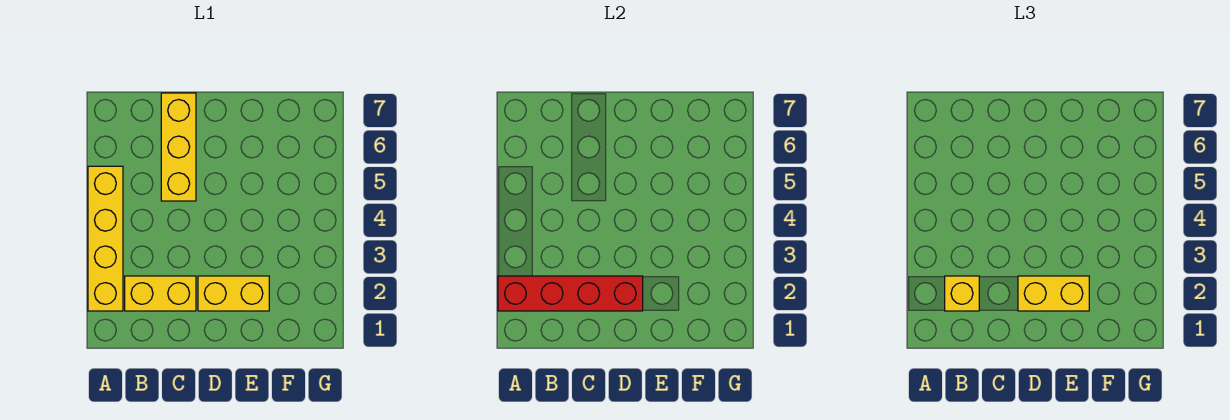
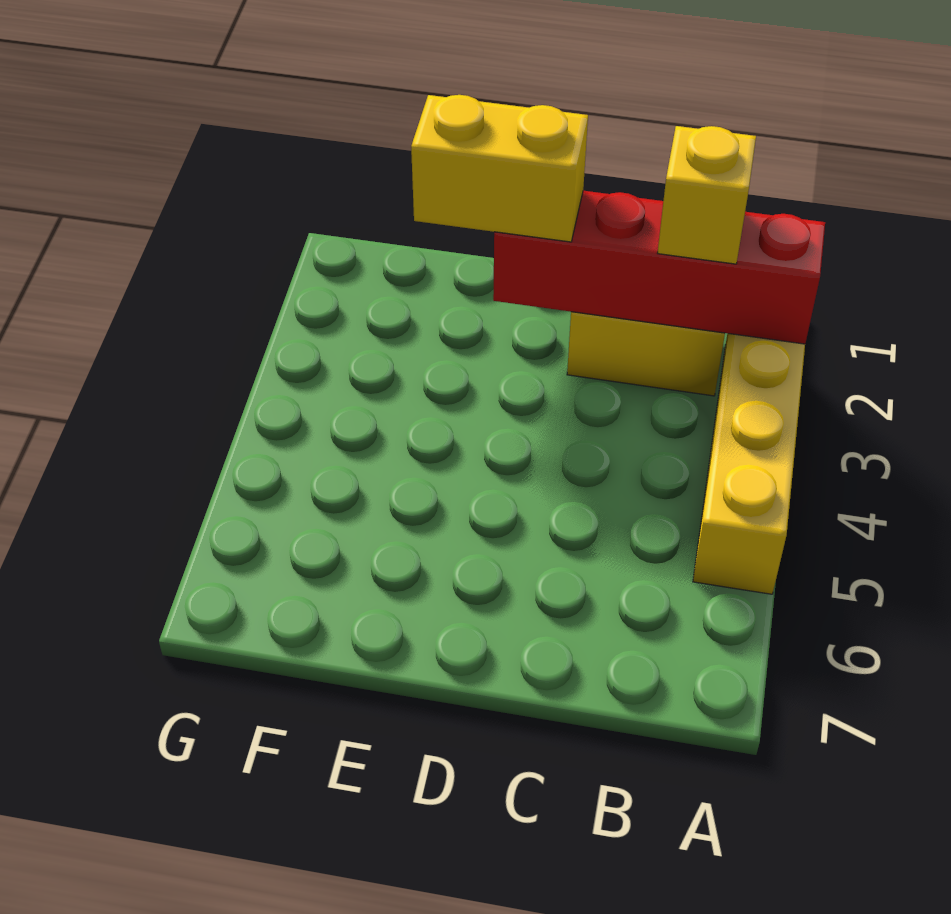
yellow 1x3 brick [161,93,196,201] -> none
yellow 1x2 brick [198,276,269,311] -> none

